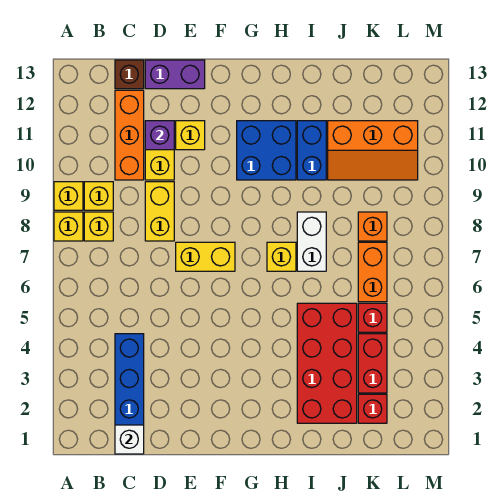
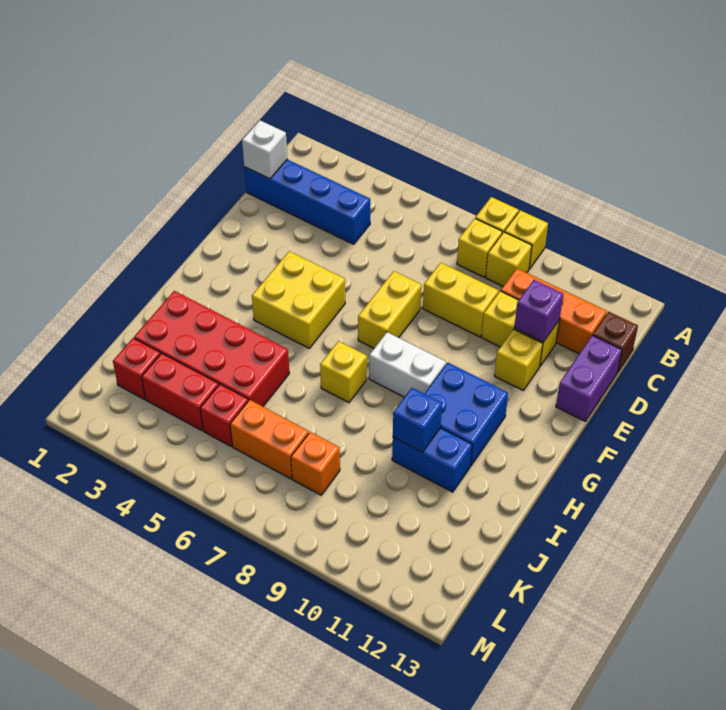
none -> yellow 2x2 brick [252,251,345,348]
white 1x2 brick [297,212,326,271] -> white 1x2 brick moved to [369,332,446,397]
none -> blue 1x1 brick [393,388,442,452]
orange 2x3 slope [328,121,418,180] -> none

